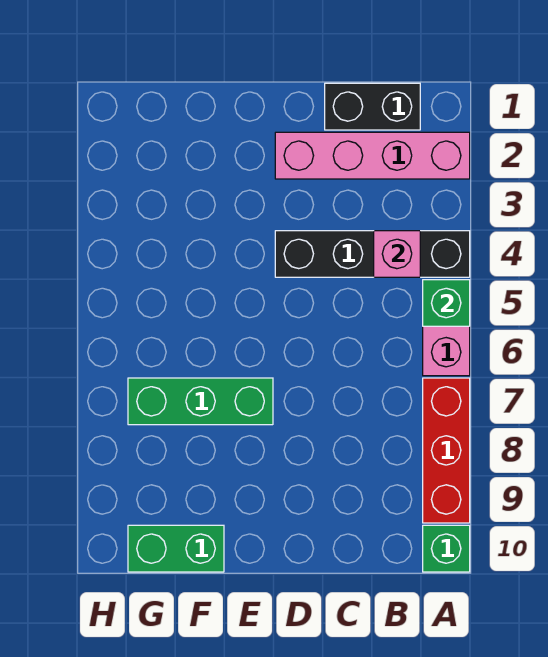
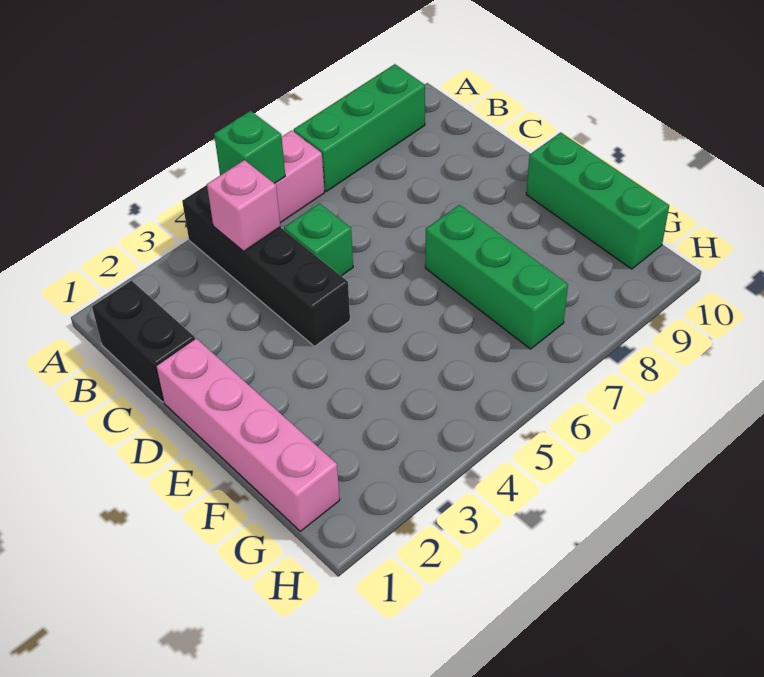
pink 1x4 brick [275,132,470,179] -> pink 1x4 brick moved to [156,338,340,531]
red 1x3 brick [423,378,470,523] -> green 1x3 brick [294,64,425,191]
green 1x1 brick [423,525,470,572] -> green 1x1 brick moved to [284,203,353,276]
green 1x2 brick [128,525,224,572] -> green 1x3 brick [526,132,669,269]

